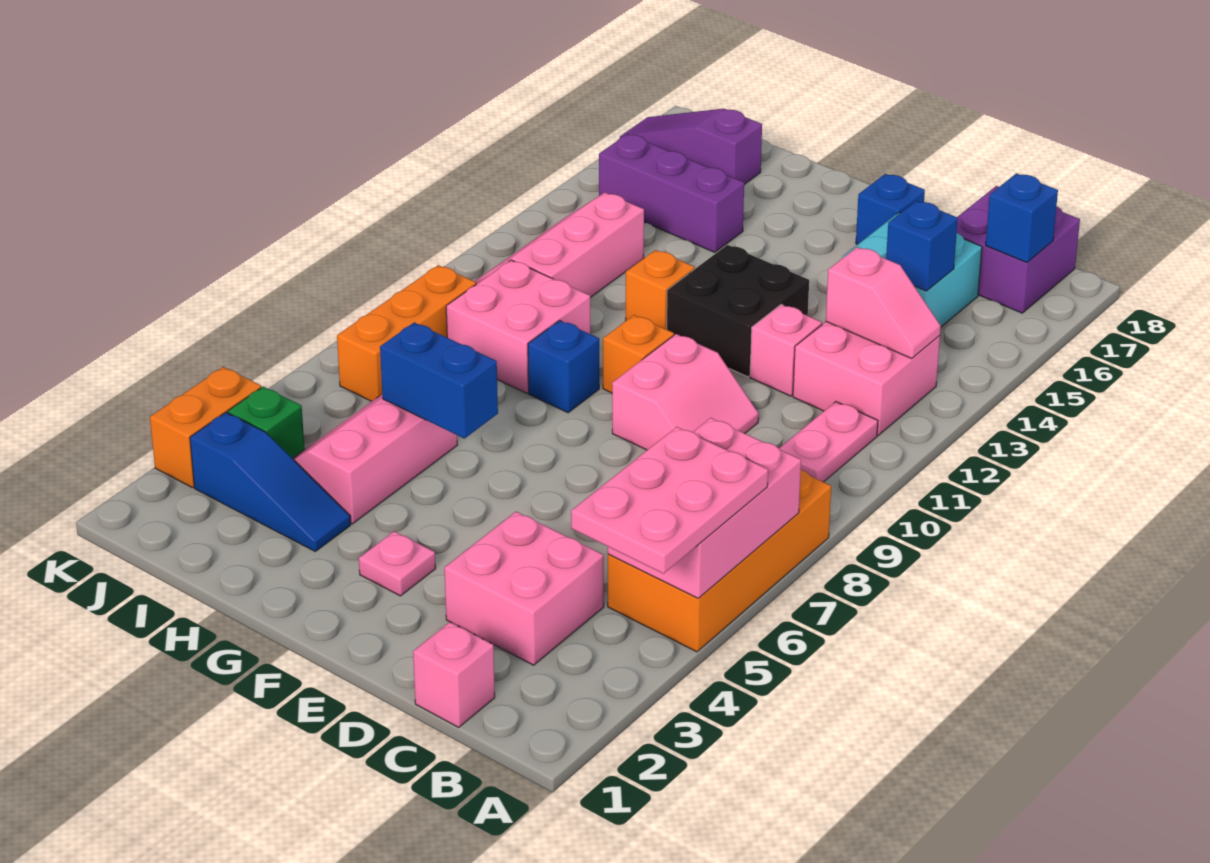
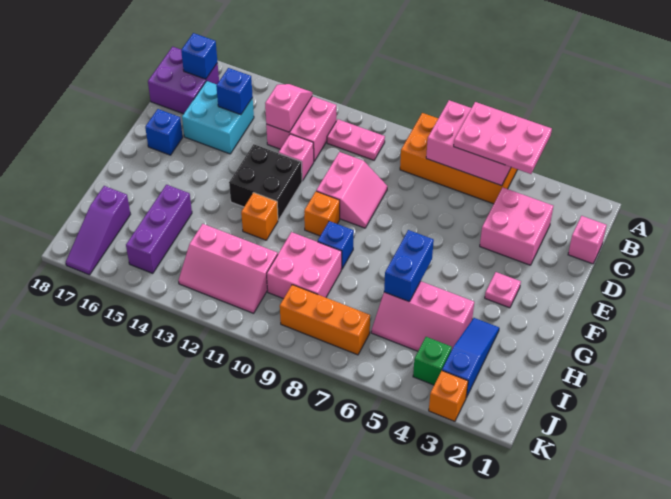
pink 2x2 slope [612,334,759,450] -> pink 2x2 slope turned to [316,152,387,228]
orange 1x2 brick [150,367,261,488] -> orange 1x1 brick [429,371,468,421]

